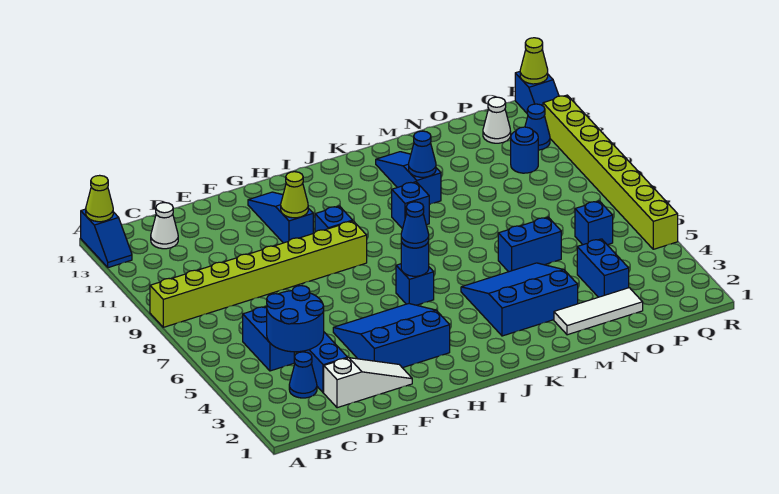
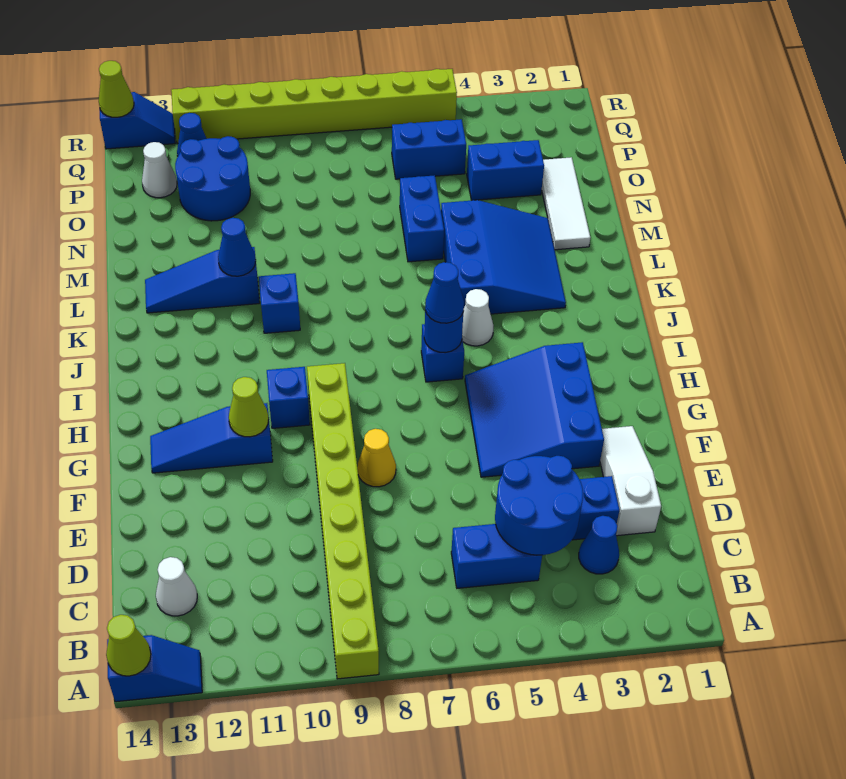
none -> yellow 1x1 cone [357,429,396,487]
none -> white 1x1 cone [462,289,494,346]
blue 3x3 slope [461,263,578,336] -> blue 3x3 slope turned to [441,200,566,314]
blue 1x1 brick [575,201,613,245] -> blue 1x2 brick [392,119,466,179]
blue 1x1 round brick [511,127,538,173] -> blue 2x2 round brick [175,136,250,221]

